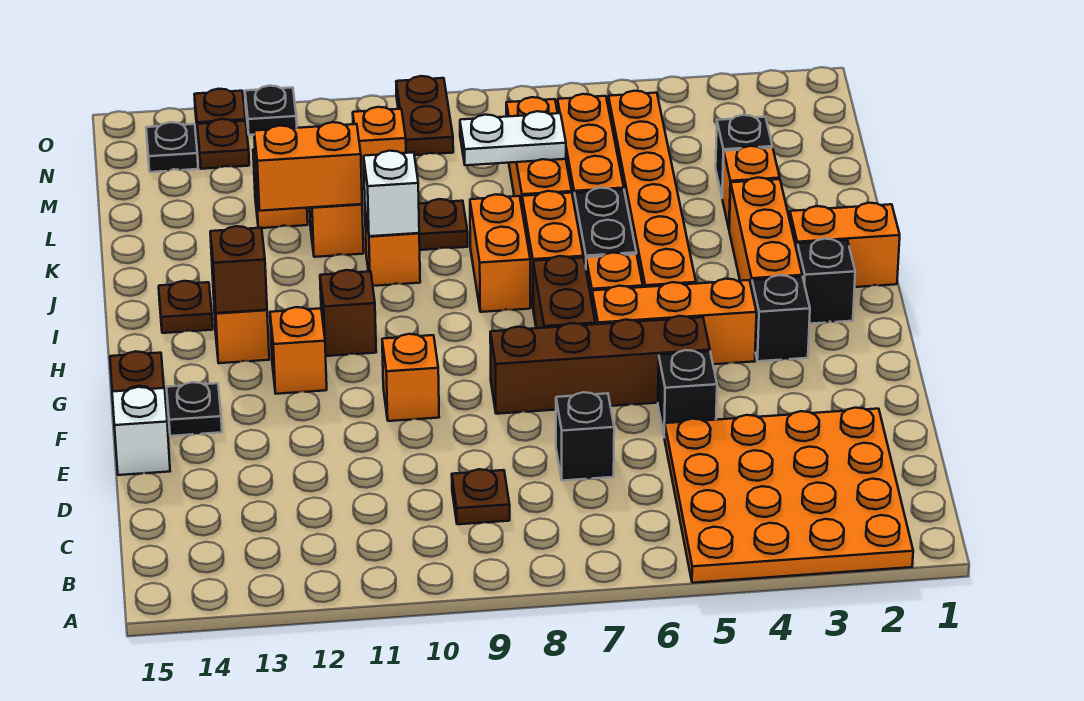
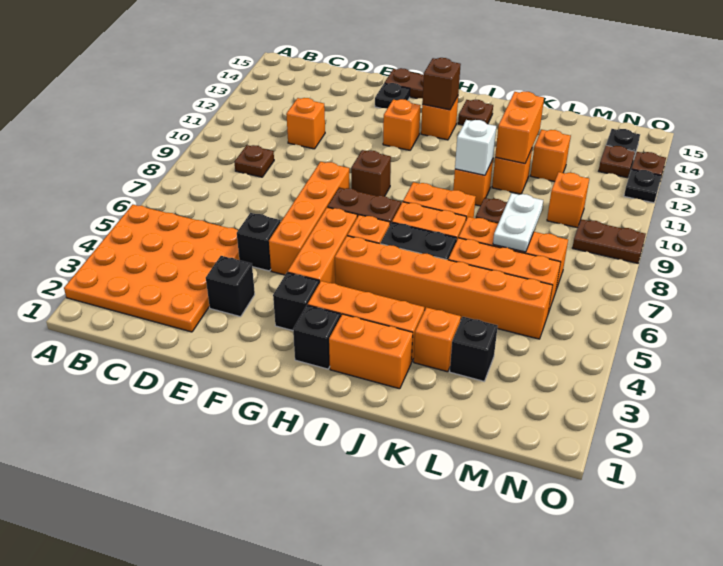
black 1x1 brick [556,392,614,481] -> black 1x1 brick moved to [206,256,255,317]
white 1x1 brick [112,387,170,475] -> none
brown 1x4 brick [490,316,710,414] -> orange 1x4 brick [269,162,349,275]
orange 1x1 brick [382,334,439,421] -> orange 1x1 brick moved to [286,98,325,149]
brown 1x1 brick [320,270,376,356] -> brown 1x1 brick moved to [351,150,391,196]
orange 1x2 brick [790,203,900,287] -> orange 1x2 brick turned to [329,314,413,389]

